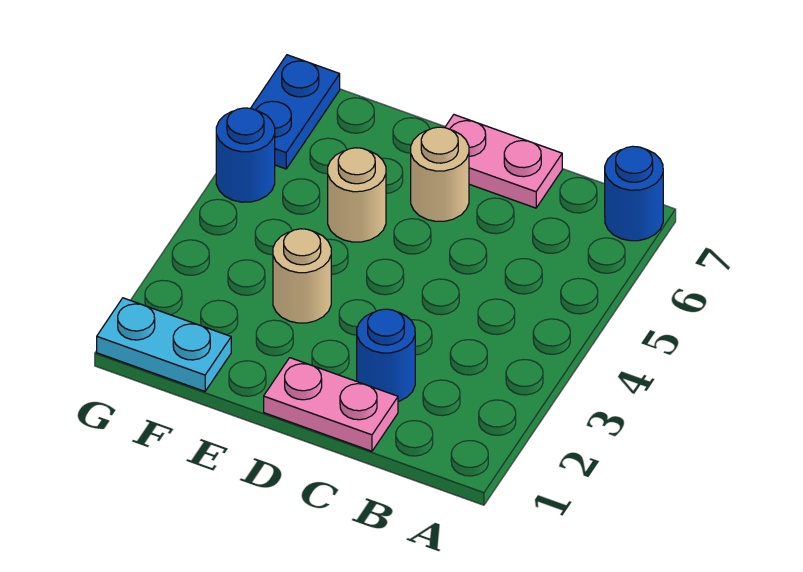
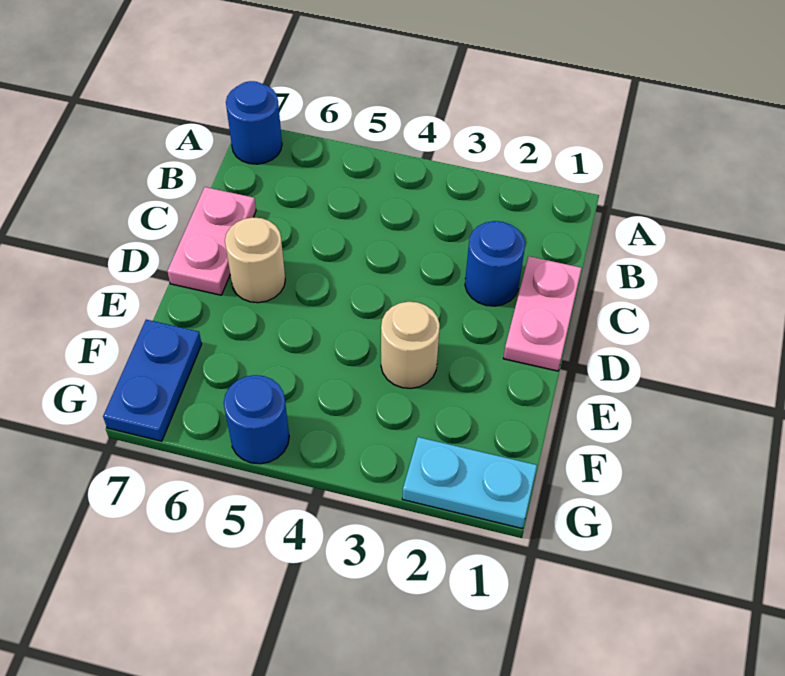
tan 1x1 round brick [328,148,386,242] -> none
cyan 1x2 plate [97,298,231,391] -> cyan 1x2 plate turned to [402,437,537,529]
blue 1x2 plate [251,55,340,169] -> blue 1x2 plate turned to [103,320,202,441]

